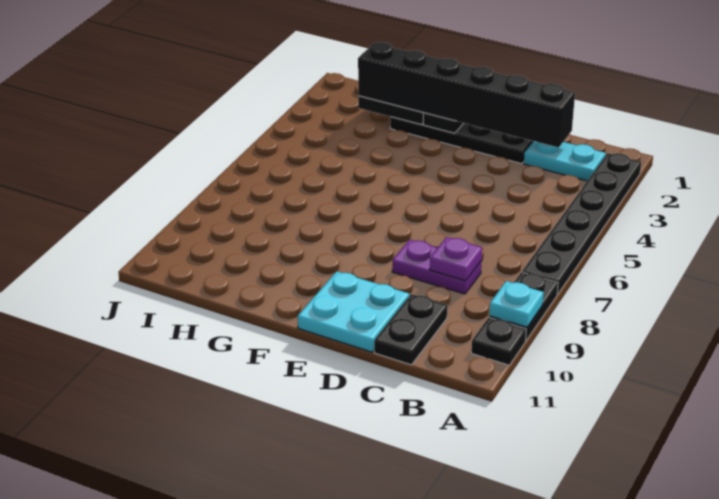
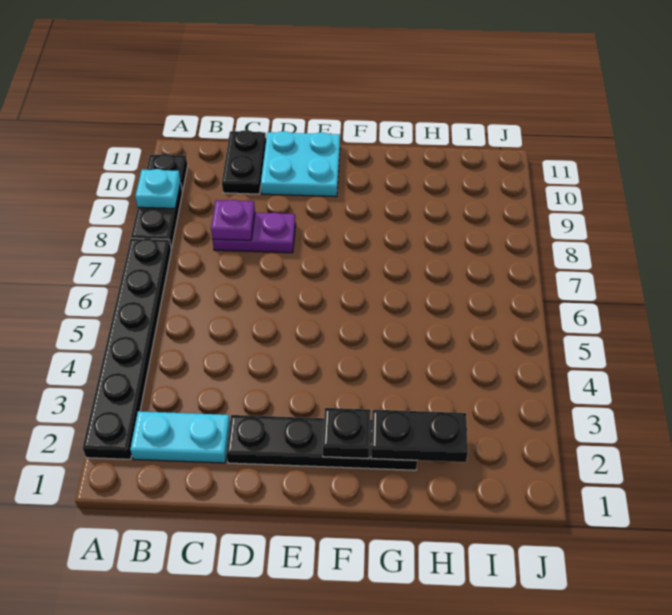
black 1x6 brick [358,42,575,148] -> none

